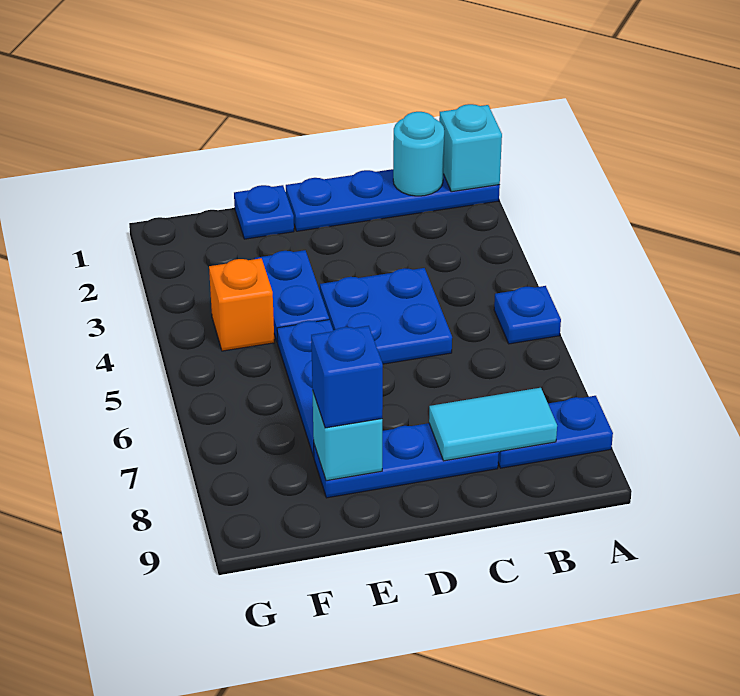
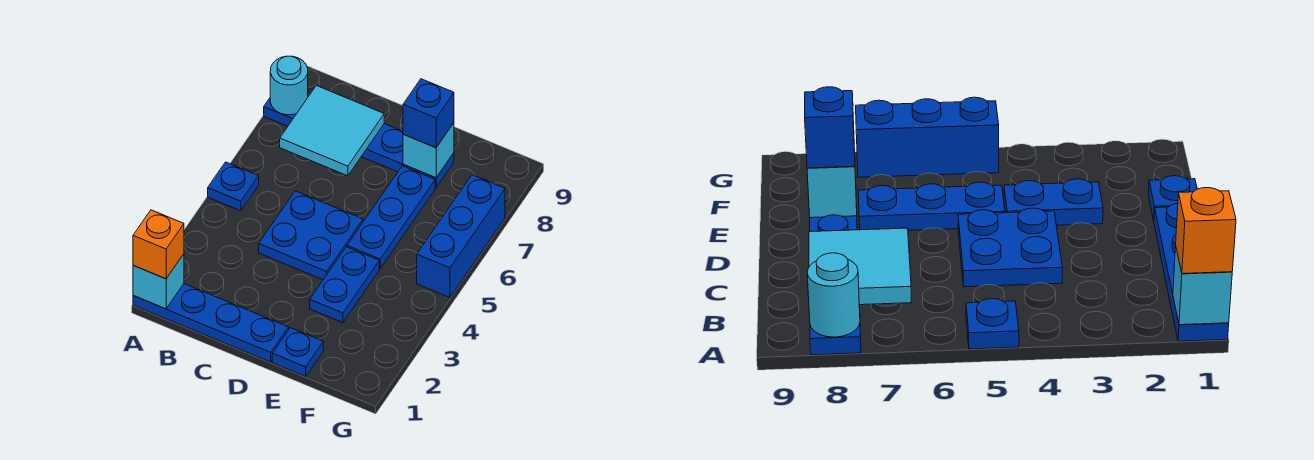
cyan 1x1 round brick [393,112,444,196] -> cyan 1x1 round brick moved to [270,56,308,115]
cyan 1x2 tile [429,388,557,461] -> cyan 2x2 tile [280,86,384,176]
orange 1x1 brick [209,258,274,351] -> orange 1x1 brick moved to [133,210,184,279]
none -> blue 1x3 brick [417,175,505,298]

